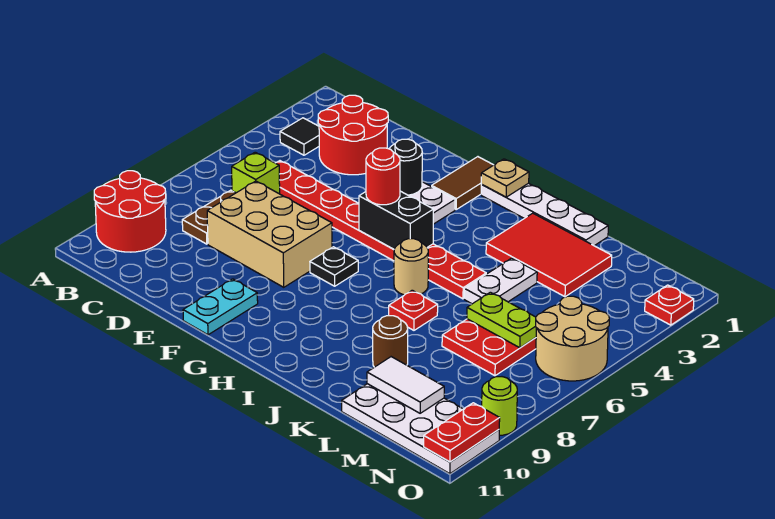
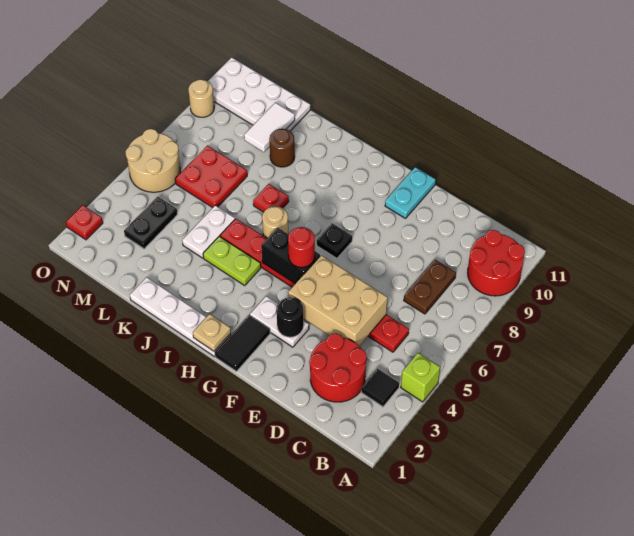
lime 1x1 brick [232,152,280,194] -> lime 1x1 brick moved to [401,353,440,402]
tan 2x3 brick [207,181,332,287] -> tan 2x3 brick moved to [288,255,388,346]
brown 1x2 tile [432,157,493,209] -> black 1x2 tile [215,315,270,371]
red 2x3 tile [486,213,612,297] -> none
lime 1x2 plate [467,292,536,348] -> lime 1x2 plate moved to [203,236,261,285]
white 1x2 tile [367,357,444,413] -> white 1x2 tile turned to [244,102,295,152]
none -> black 1x2 plate [124,197,178,249]
lime 1x1 round brick [482,377,517,435] -> tan 1x1 round brick [188,80,214,117]
red 1x2 plate [424,403,500,462] -> none

